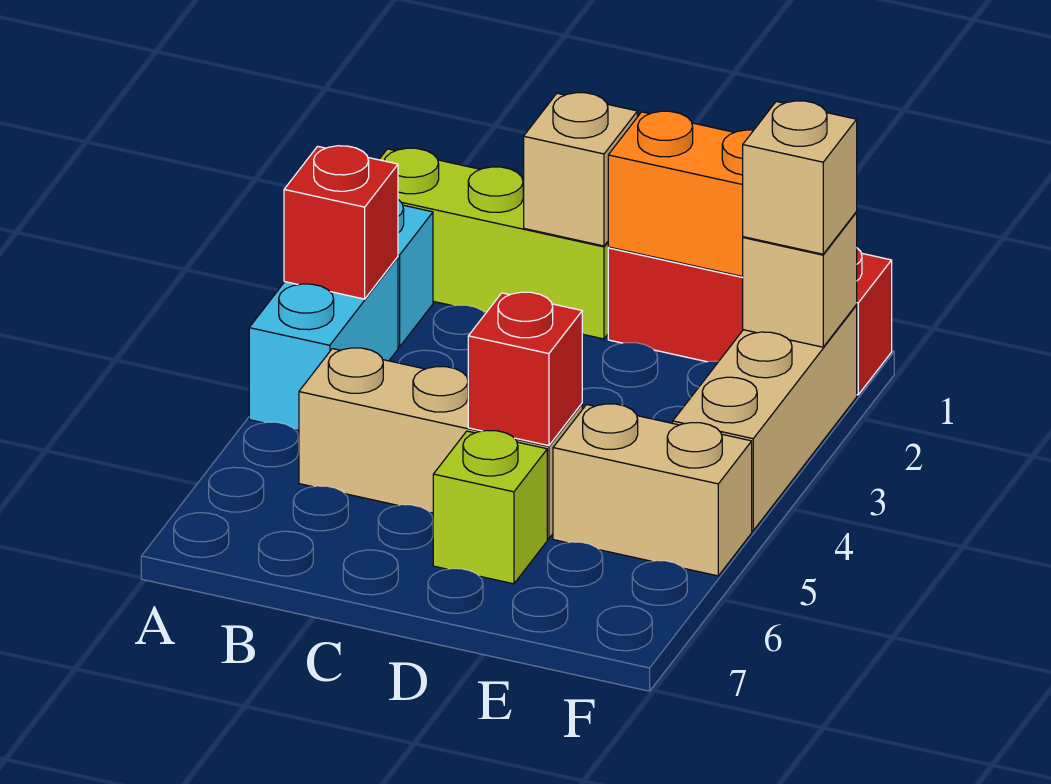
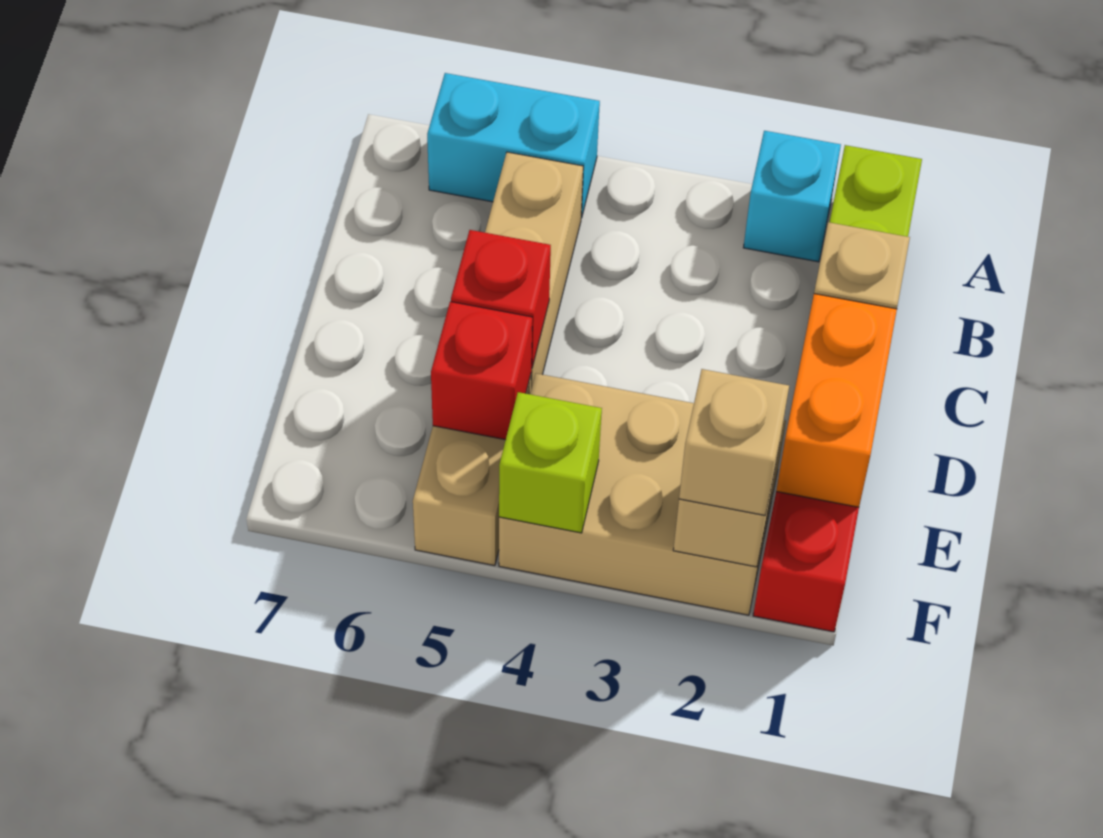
cyan 1x2 brick [249,257,398,431] -> cyan 1x2 brick moved to [427,73,600,218]
red 1x1 brick [284,146,398,299] -> red 1x1 brick moved to [431,302,532,440]
lime 1x1 brick [433,430,547,584] -> lime 1x1 brick moved to [499,392,602,533]
tan 1x3 brick [673,306,857,531] -> tan 2x3 brick [499,373,786,615]

